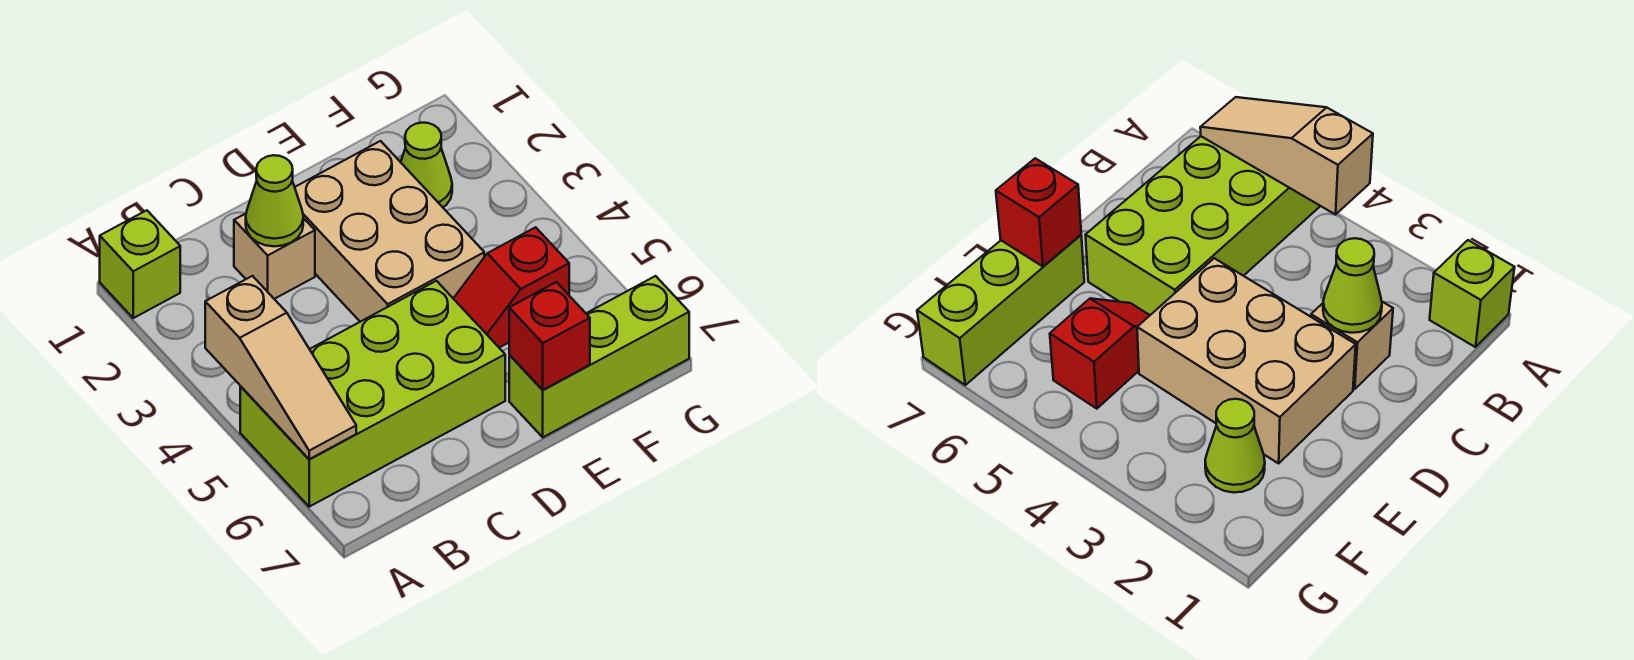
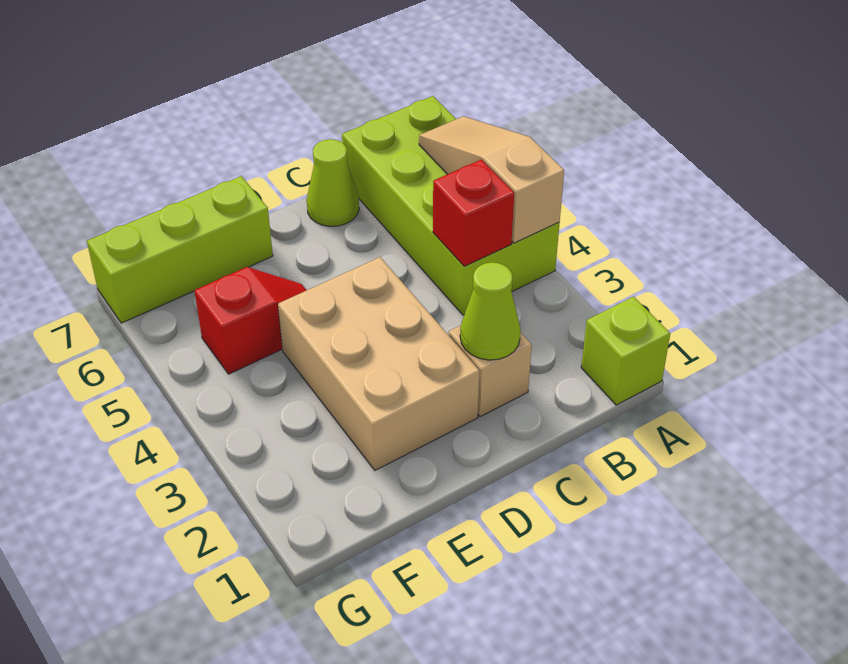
lime 2x4 brick [240,281,505,507] -> lime 2x4 brick turned to [342,96,560,315]
red 1x1 brick [509,282,590,390] -> red 1x1 brick moved to [433,160,514,266]
lime 1x1 cone [401,123,452,207] -> lime 1x1 cone moved to [307,139,359,226]

